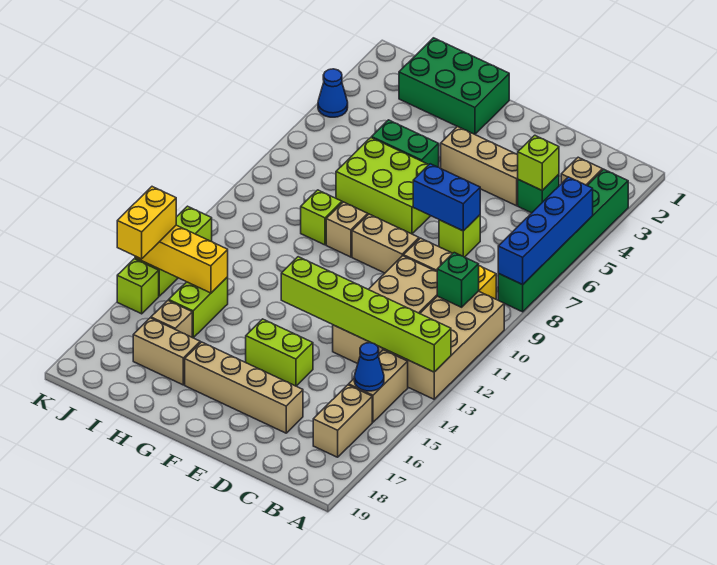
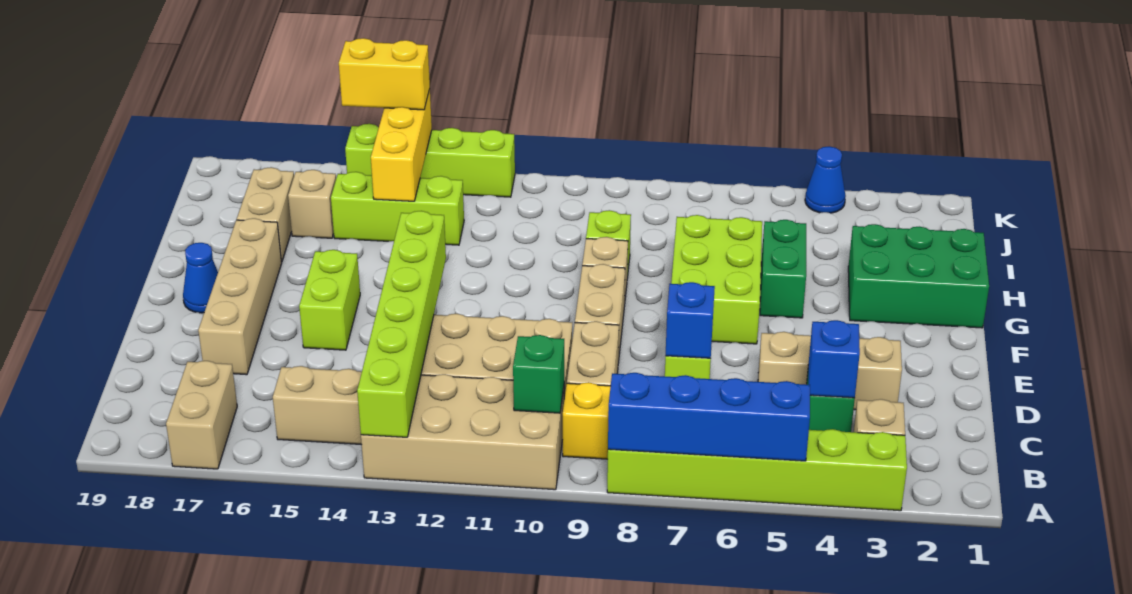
green 1x6 brick [498,169,628,312] -> lime 1x6 brick [607,429,907,511]
blue 1x1 cone [354,343,384,391] -> blue 1x1 cone moved to [183,243,218,313]
tan 1x2 brick [313,385,372,457] -> tan 1x2 brick turned to [166,361,237,469]
lime 1x1 brick [518,135,559,190] -> blue 1x1 brick [808,320,860,398]
tan 1x3 brick [441,126,518,206] -> tan 1x3 brick turned to [758,332,902,410]
blue 1x2 brick [413,164,480,231] -> blue 1x1 brick [666,282,715,358]
green 2x3 brick [399,38,509,134] -> green 2x3 brick turned to [848,224,989,328]
lime 1x2 brick [169,277,228,338] -> lime 1x3 brick [331,172,464,245]

